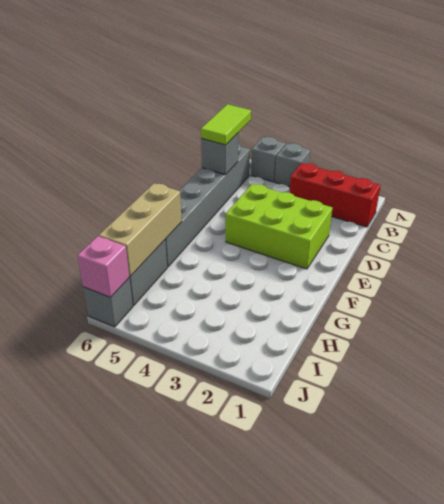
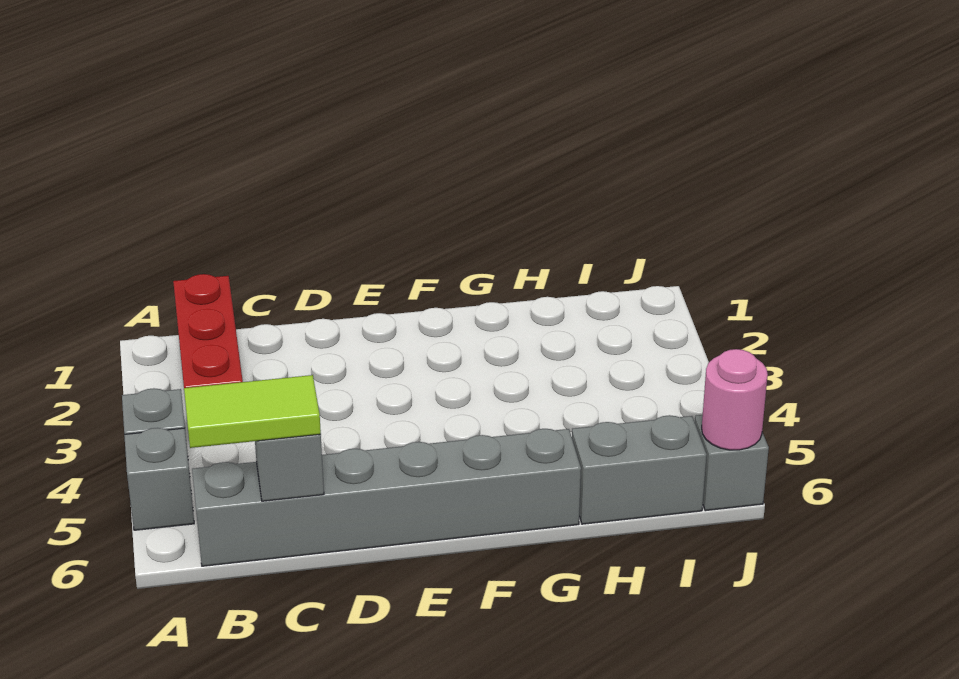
lime 2x3 brick [226,184,332,269] -> none
tan 1x3 brick [99,183,182,276] -> none
pink 1x1 brick [78,236,129,297] -> pink 1x1 round brick [702,349,768,450]

